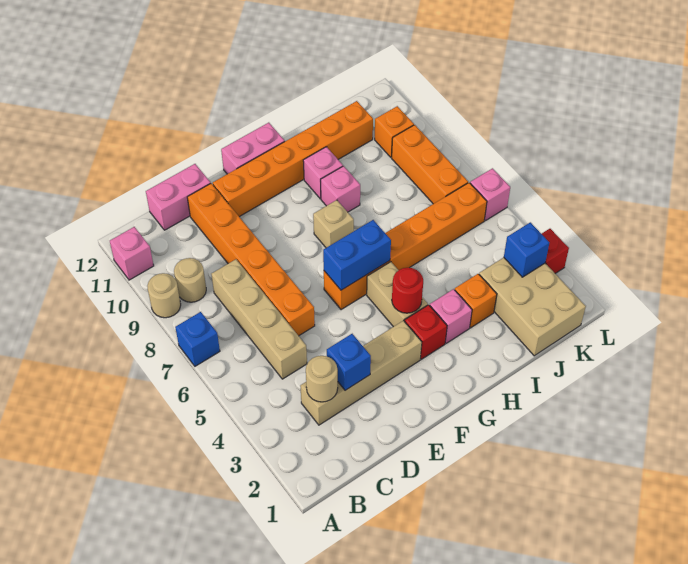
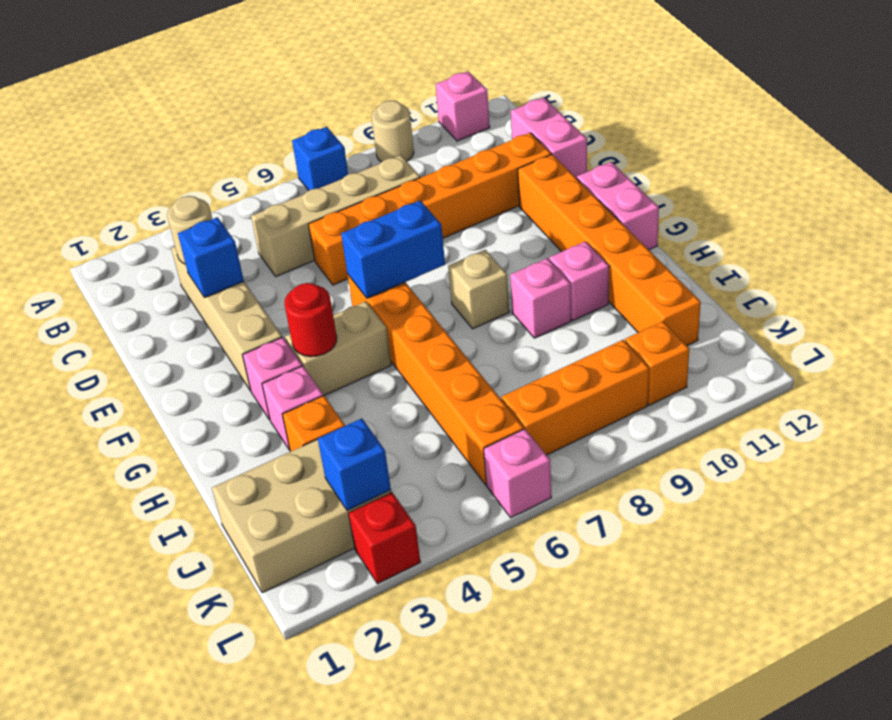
tan 1x1 round brick [174,258,206,302] -> none
blue 1x2 brick [323,220,391,290] -> blue 1x2 brick turned to [341,201,445,298]
red 1x1 brick [405,305,447,359] -> pink 1x1 brick [243,337,302,420]

